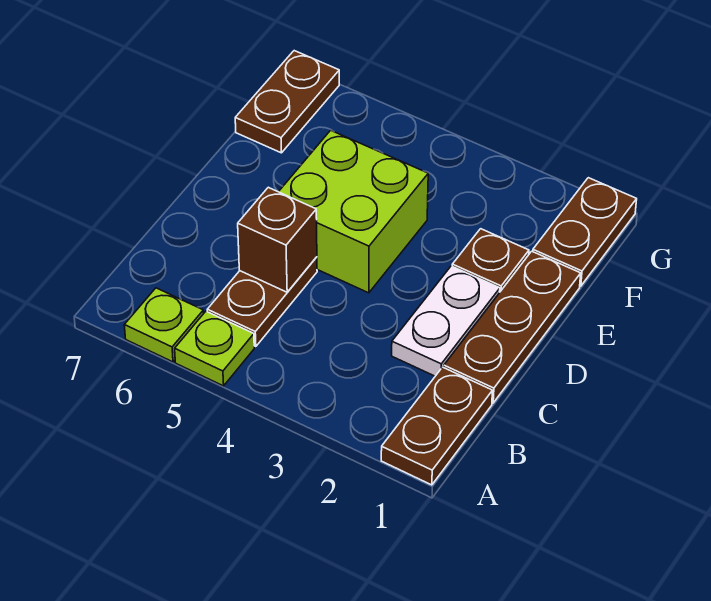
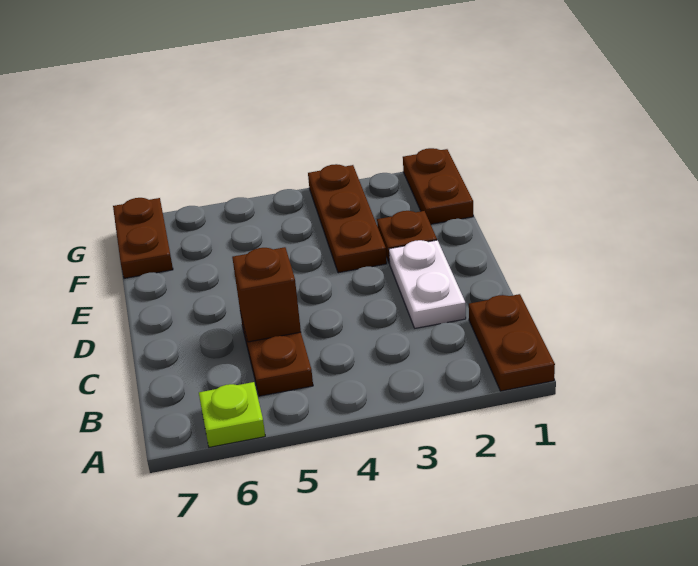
lime 1x1 plate [175,311,254,386] -> none
brown 1x3 plate [444,251,581,403] -> brown 1x3 plate moved to [308,164,387,273]
lime 2x2 brick [279,130,428,293] -> none

